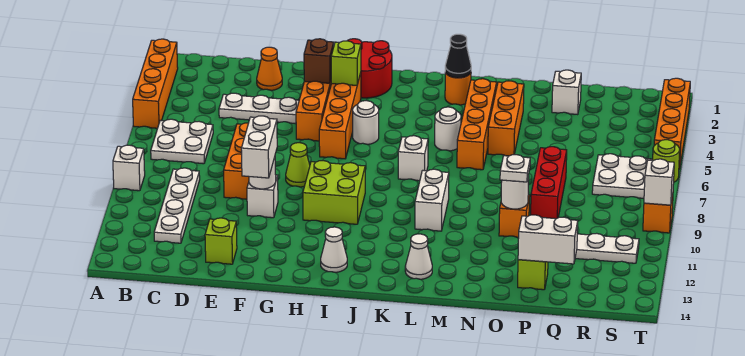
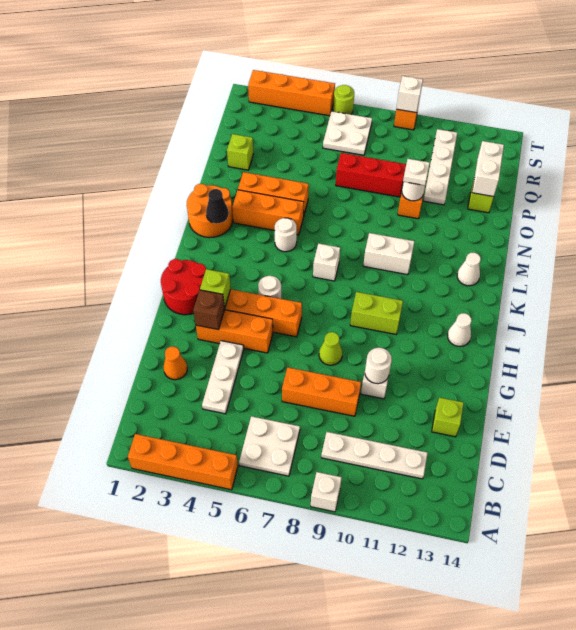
white 1x2 brick [241,116,277,178] -> none
lime 2x2 brick [303,161,365,224] -> lime 1x2 brick [350,292,403,334]
orange 1x1 round brick [445,72,471,105] -> orange 2x2 round brick [187,184,233,238]
orange 1x4 brick [457,79,497,170] -> orange 1x3 brick [232,190,304,235]
white 1x1 brick [552,70,581,115] -> lime 1x1 brick [227,134,253,170]

